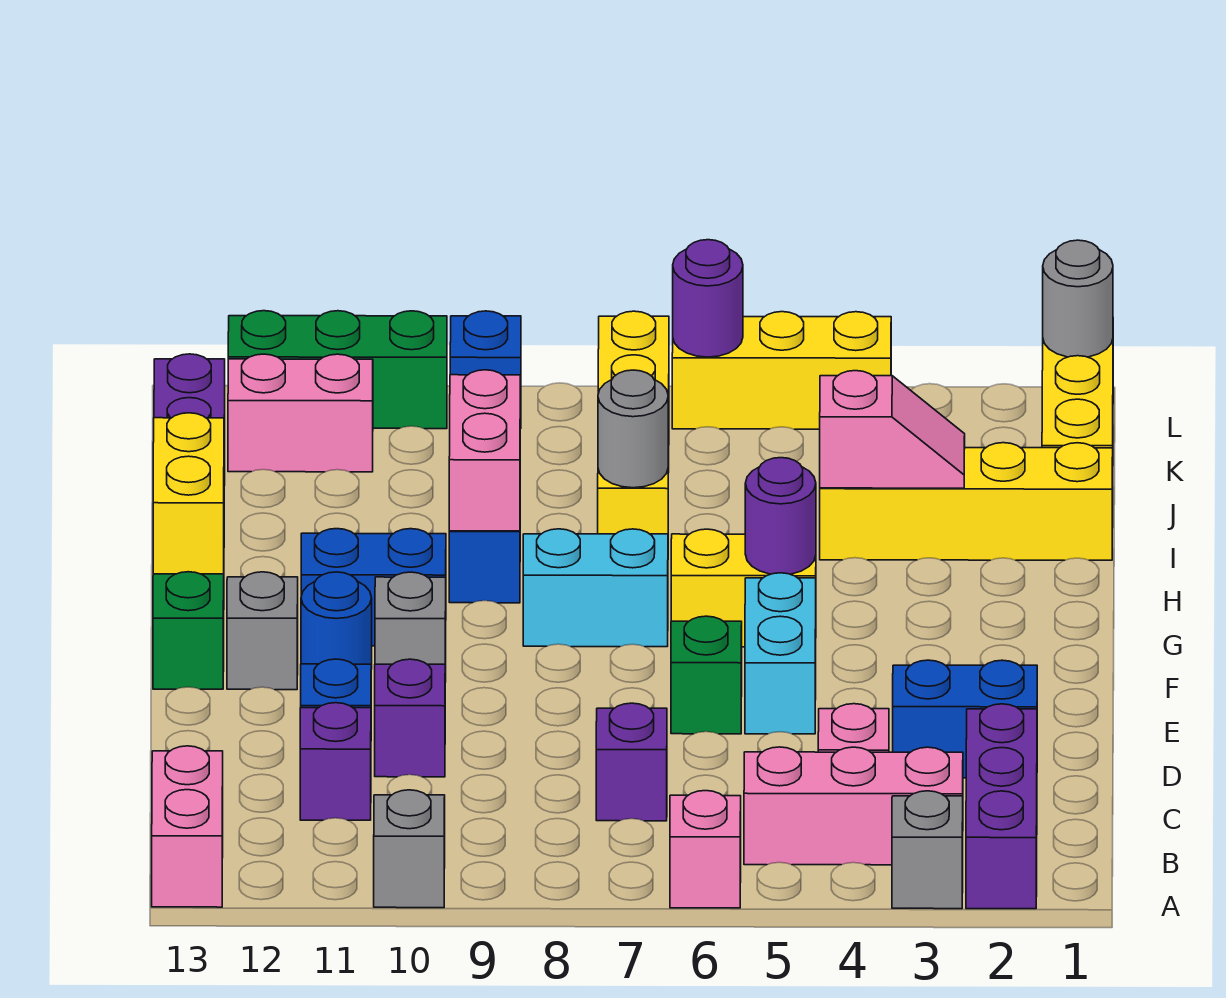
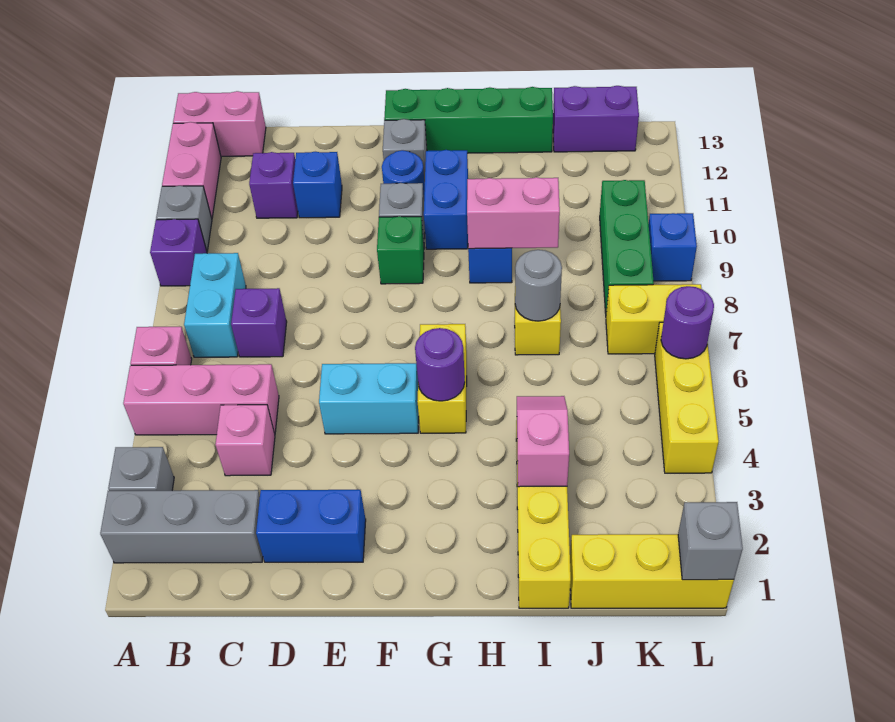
purple 1x3 brick [966,704,1037,909] -> grey 1x3 brick [100,490,263,563]
pink 1x3 brick [744,747,963,865] -> pink 1x3 brick turned to [123,364,279,435]
blue 1x2 brick [893,660,1037,778] -> blue 1x2 brick turned to [256,490,366,562]
purple 1x1 brick [375,659,445,777] -> purple 1x1 brick moved to [150,219,207,286]
green 1x1 brick [671,616,742,734] -> green 1x1 brick moved to [377,216,424,284]
cyan 1x2 brick [523,529,668,647] -> cyan 1x2 brick moved to [184,253,246,357]
yellow 1x2 brick [153,413,224,574] -> none
pink 1x2 slope [820,371,965,488] -> pink 1x2 slope turned to [517,396,569,487]
pink 1x2 brick [228,354,373,472] -> pink 1x2 brick moved to [162,122,221,218]
grey 1x1 round brick [1043,240,1113,357] -> grey 1x1 brick [678,502,743,580]
green 1x3 brick [228,311,447,429] -> green 1x3 brick moved to [600,180,654,313]

